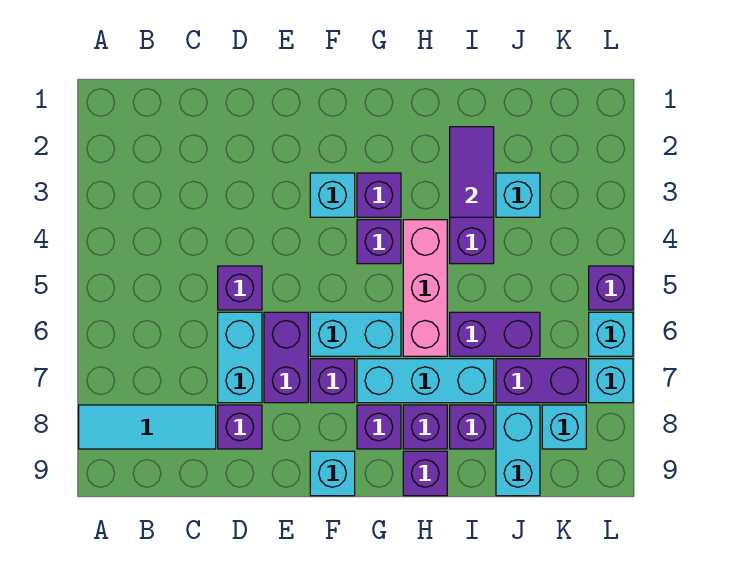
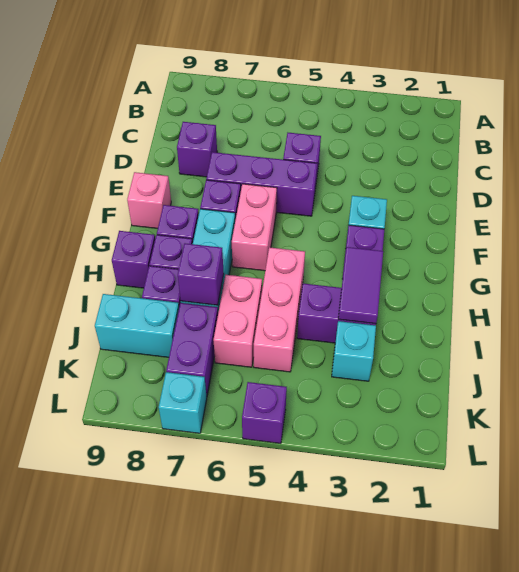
cyan 1x3 tile [79,405,216,449] -> none
cyan 1x2 brick [218,312,262,403] -> none
purple 1x2 brick [264,312,308,403] -> purple 1x3 brick [206,152,317,216]
cyan 1x2 brick [310,312,401,356] -> pink 1x2 brick [232,184,277,271]
cyan 1x1 brick [310,451,355,496] -> pink 1x1 brick [127,172,171,228]
purple 1x1 brick [357,220,401,264] -> purple 1x1 brick moved to [178,243,224,305]
pink 1x3 brick [403,220,447,356] -> pink 1x3 brick turned to [254,247,305,372]
purple 1x2 tile [450,127,494,217] -> purple 1x2 tile turned to [338,247,383,324]
purple 1x2 brick [450,312,540,356] -> pink 1x2 brick [213,275,262,367]
cyan 1x1 brick [542,405,586,449] -> none
cyan 1x1 brick [589,312,633,356] -> none

